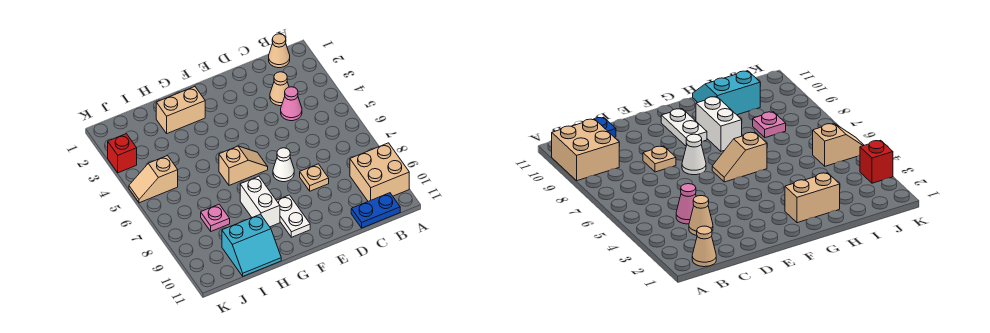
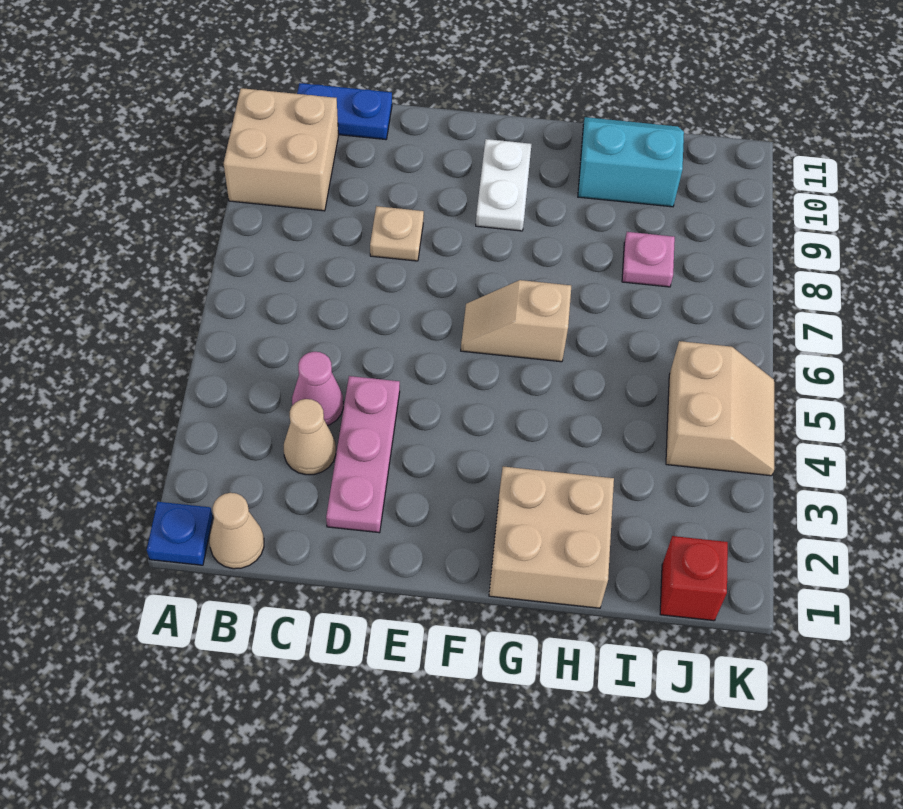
none -> blue 1x1 plate [147,502,213,565]
none -> pink 1x3 plate [326,376,400,533]
white 1x1 cone [273,148,294,182] -> none
tan 1x2 brick [156,87,205,133] -> tan 2x2 brick [489,466,614,608]
white 1x2 brick [240,176,280,227] -> none
tan 1x2 slope [129,156,178,203] -> tan 2x2 slope [666,341,774,476]
red 1x1 brick [108,134,137,173] -> red 1x1 brick moved to [660,536,728,621]

